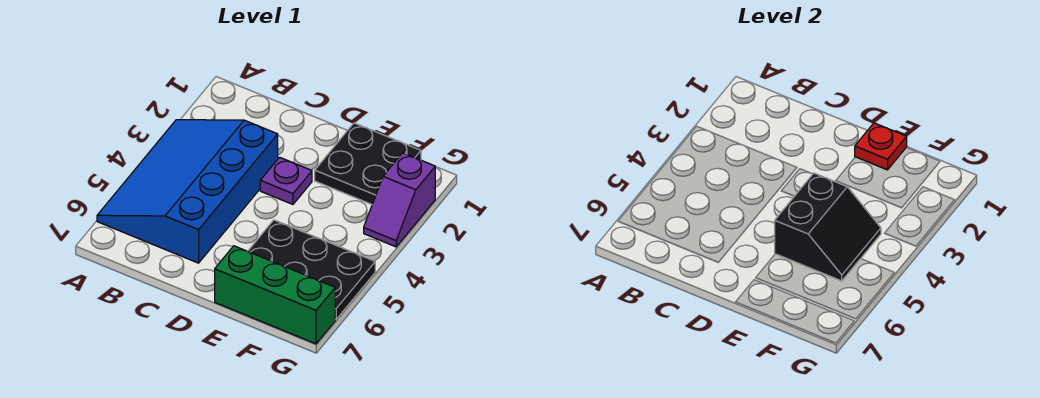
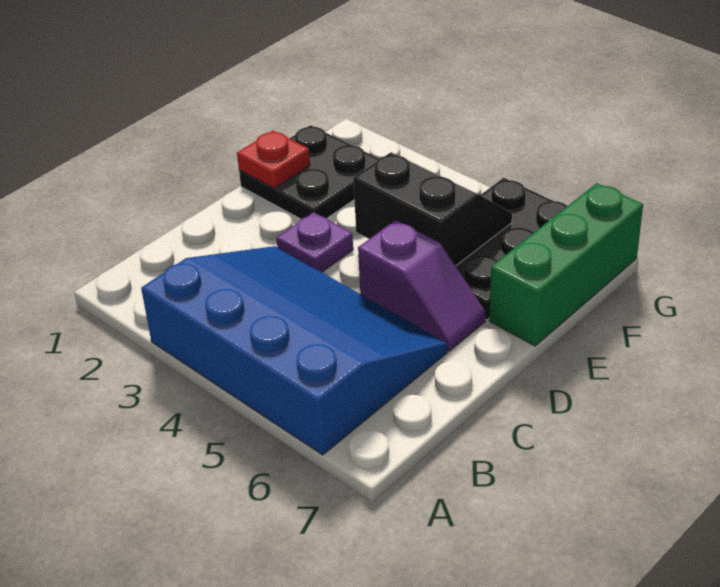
blue 3x4 slope [97,120,278,263] -> blue 3x4 slope turned to [141,246,447,455]
purple 1x2 slope [364,153,435,247] -> purple 1x2 slope moved to [358,220,486,351]

